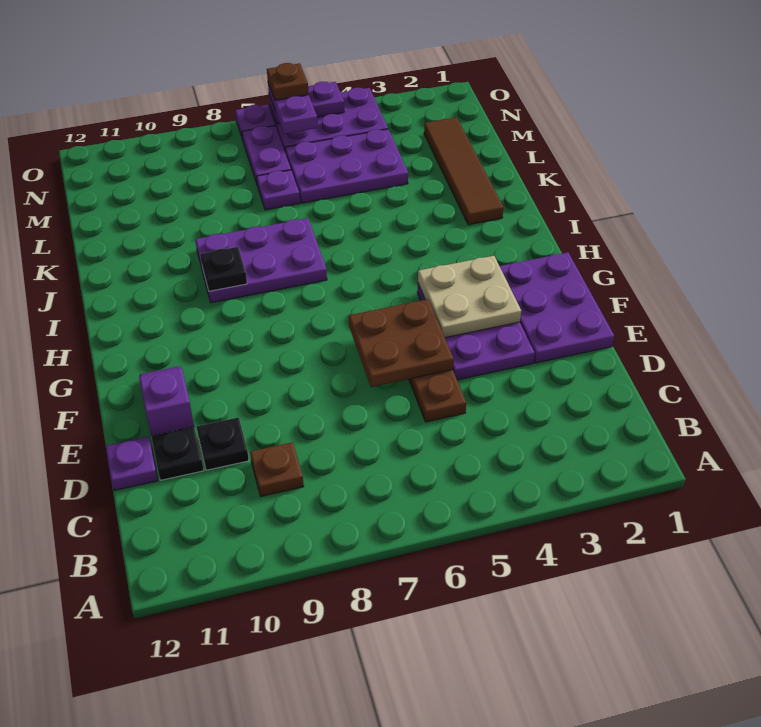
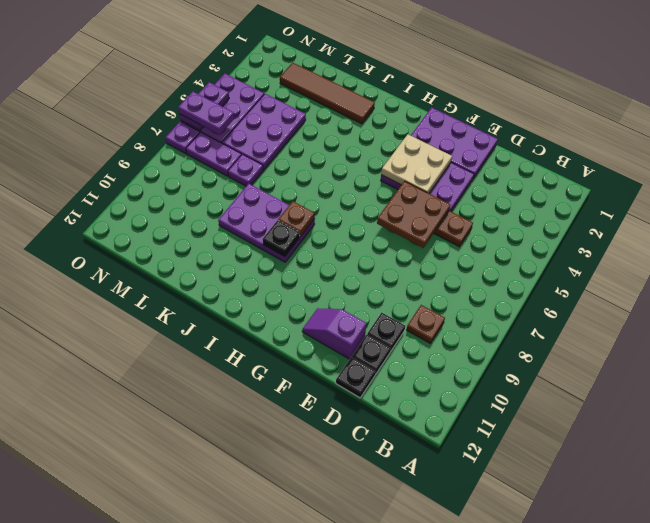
purple 1x1 plate [106,437,158,491] -> black 1x1 plate [336,357,376,398]
purple 2x3 plate [195,218,327,303] -> purple 2x3 plate turned to [218,184,315,262]
brown 1x1 plate [267,63,309,100] -> brown 1x1 plate moved to [278,201,315,237]

